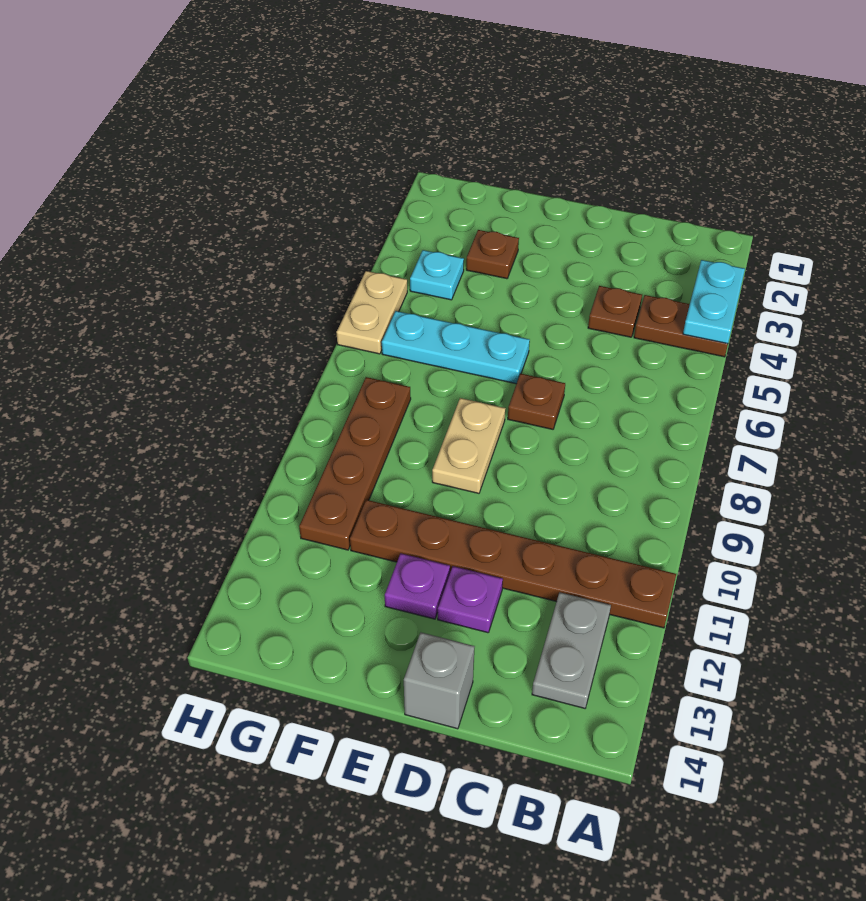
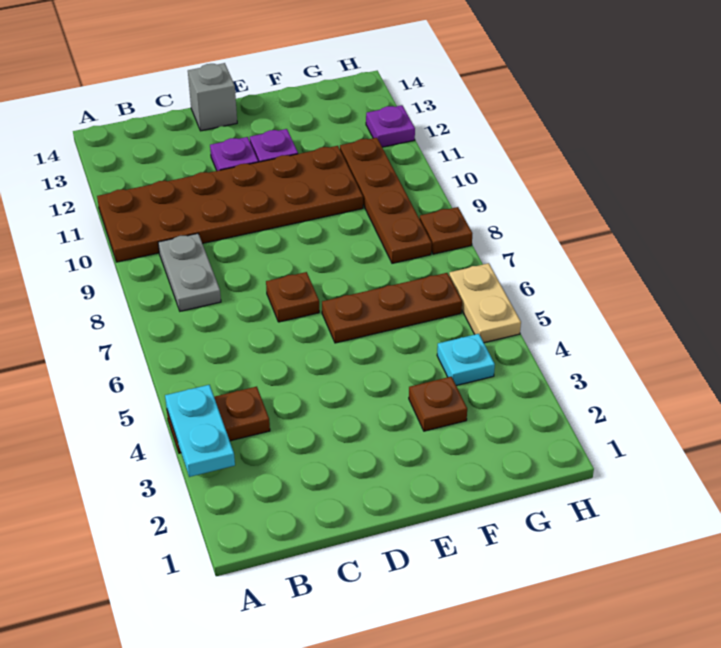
brown 1x6 plate [350,500,676,628] -> brown 2x6 plate [97,146,363,262]
grey 1x2 plate [532,592,611,708] -> grey 1x2 plate moved to [158,233,221,311]
brown 1x1 plate [588,286,642,337] -> brown 1x1 plate moved to [420,207,472,254]
cyan 1x3 plate [382,311,530,384] -> brown 1x3 plate [322,273,462,343]
tan 1x2 plate [432,398,506,493] -> none
none -> purple 1x1 plate [366,105,415,147]

